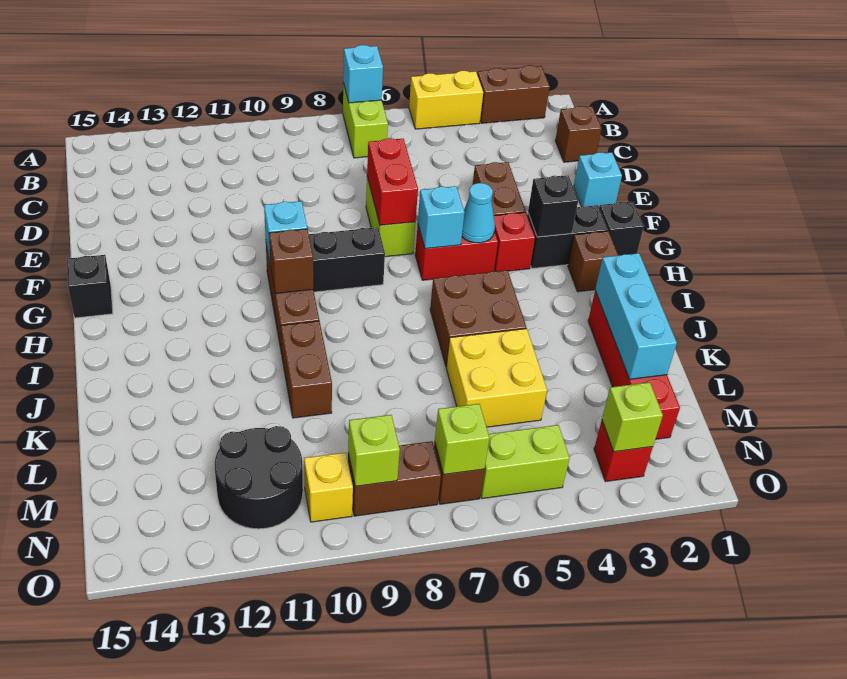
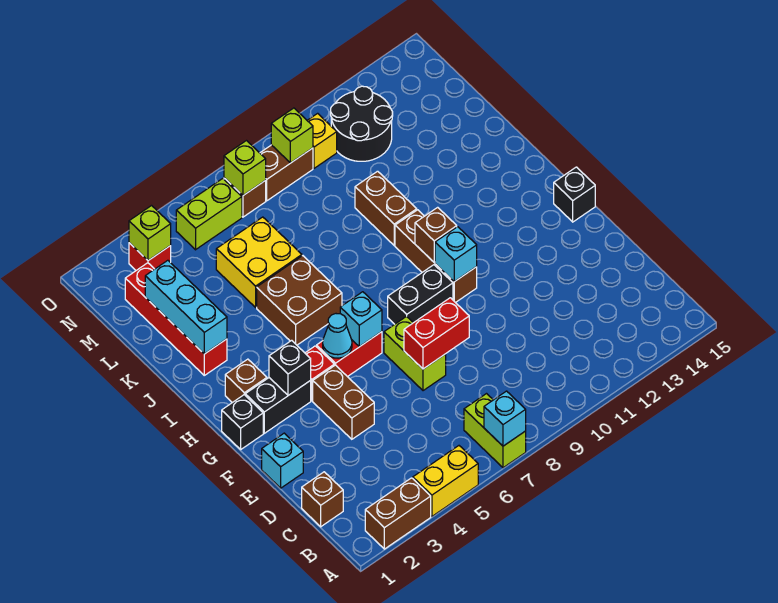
red 1x2 brick [367,138,418,225] -> red 1x2 brick turned to [404,298,469,369]

